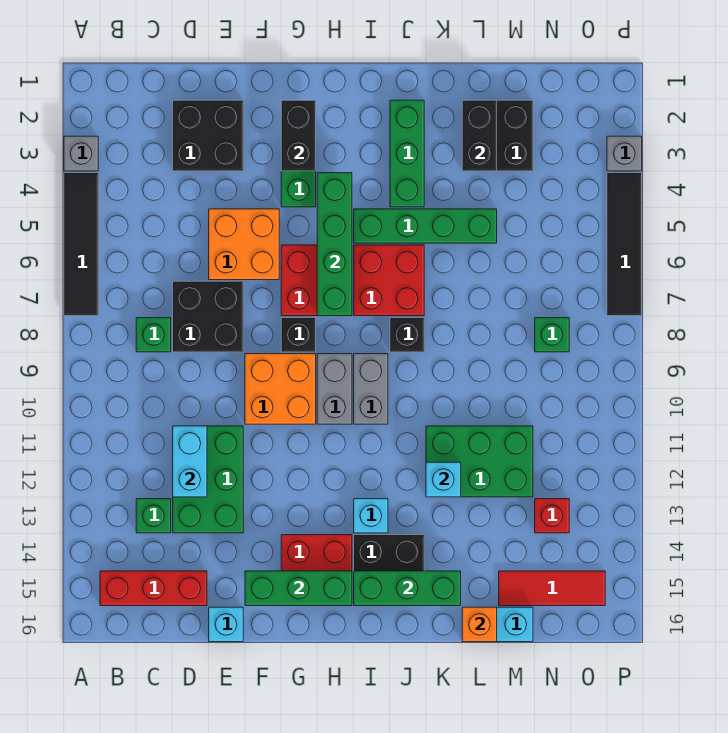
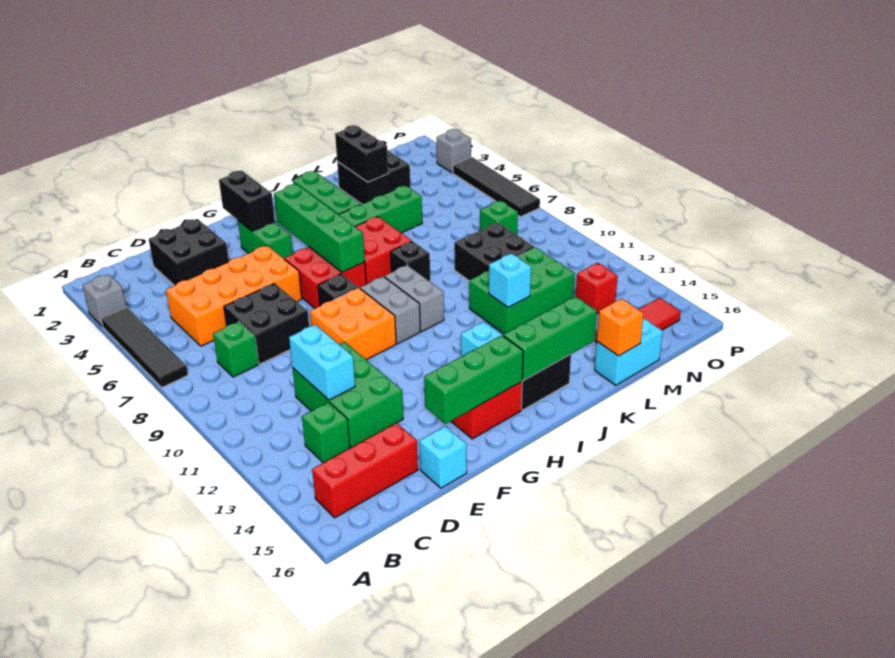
orange 2x2 brick [209,209,279,280] -> orange 2x4 brick [166,246,302,346]
none -> black 2x2 brick [454,222,535,280]

